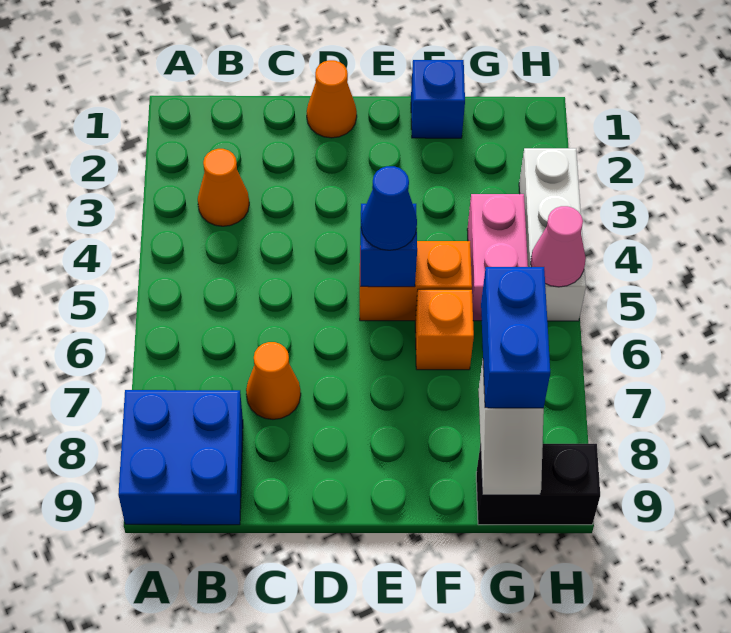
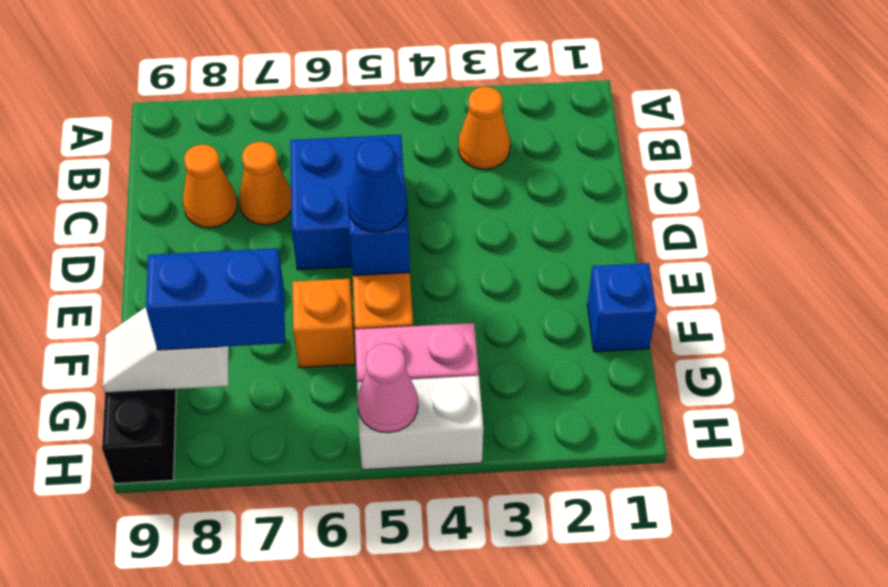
blue 2x2 brick [118,390,243,525] -> blue 2x2 brick moved to [290,135,404,270]
orange 1x1 cone [307,60,357,138] -> orange 1x1 cone moved to [183,145,237,228]
white 1x3 brick [519,148,586,321] -> white 1x2 brick [357,376,483,470]

